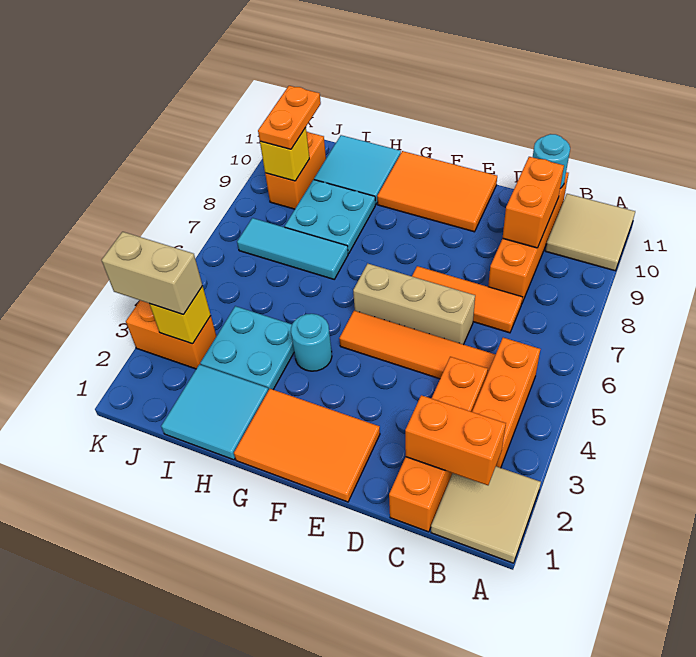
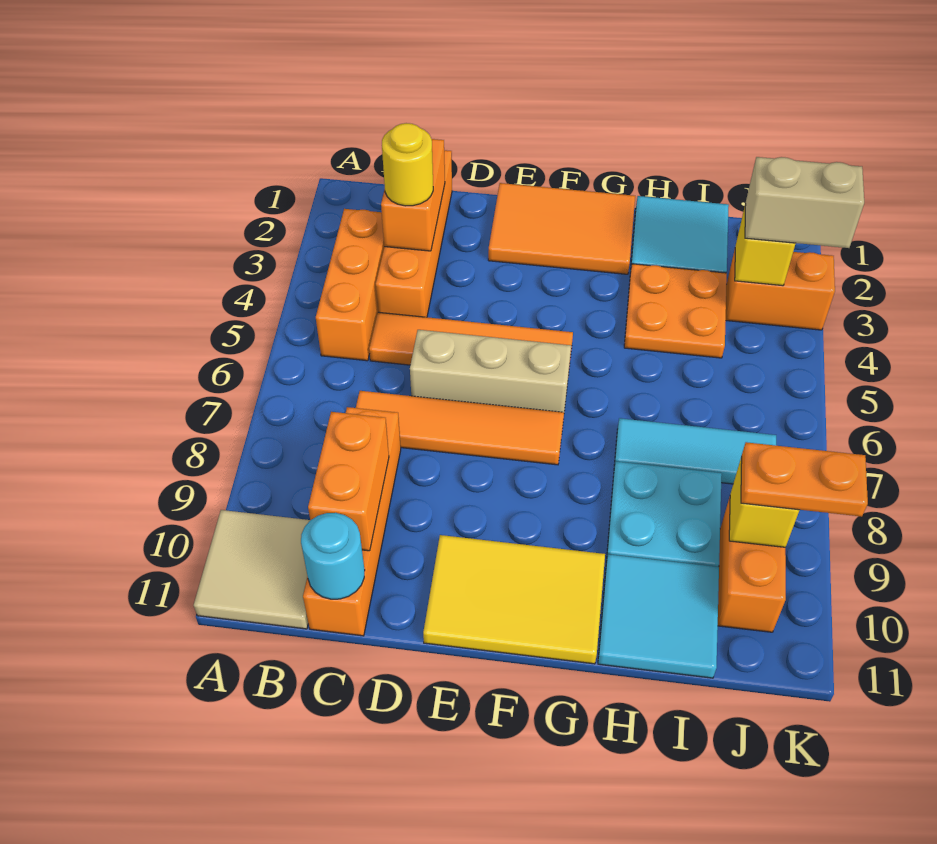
tan 2x2 tile [431,466,541,563] -> none
orange 1x2 brick [405,395,506,485] -> orange 1x2 brick turned to [381,139,445,251]
none -> yellow 1x1 round brick [382,123,433,206]
orange 1x3 tile [412,266,522,333] -> orange 1x4 tile [356,391,564,465]
orange 2x3 tile [377,151,497,232] -> yellow 2x3 tile [423,535,605,664]
cyan 1x1 round brick [291,314,332,371] -> none
cyan 2x2 plate [200,306,294,390] -> orange 2x2 plate [624,264,727,358]
orange 1x2 plate [258,86,321,149] -> orange 1x2 plate turned to [741,442,868,517]

